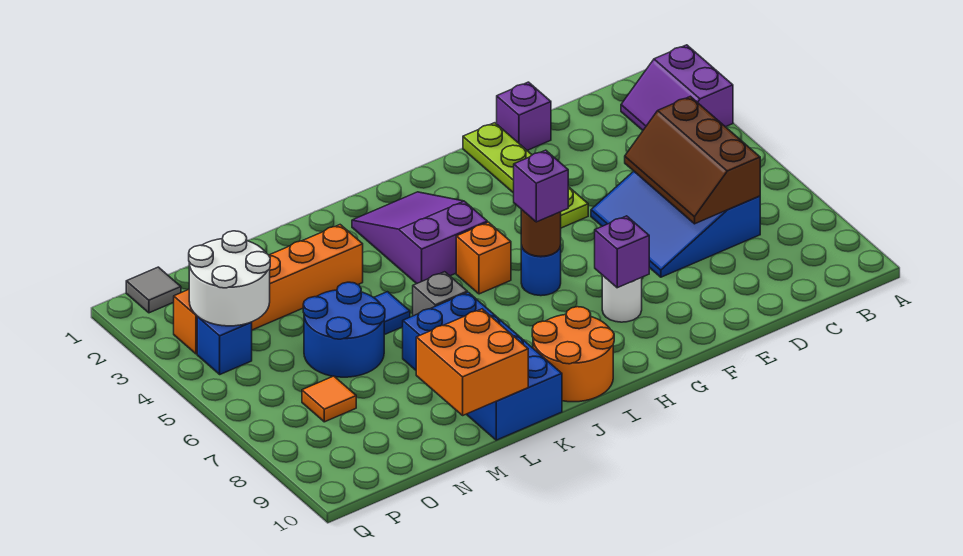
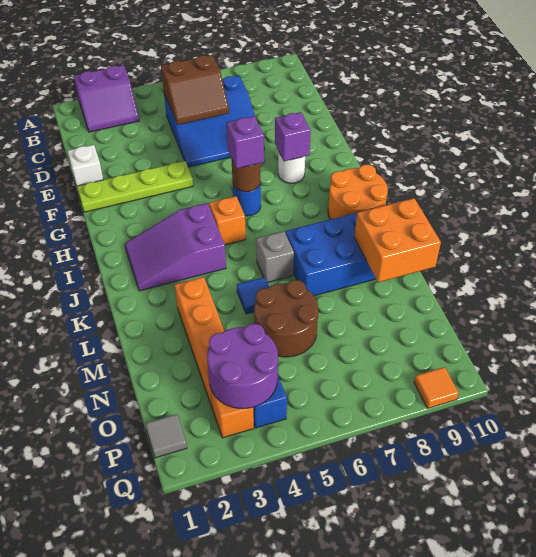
brown 2x3 slope [625,96,760,224] -> brown 2x2 slope [161,55,229,125]
purple 1x1 brick [497,82,551,150] -> white 1x1 brick [68,145,103,186]
blue 2x2 round brick [303,282,385,377] -> brown 2x2 round brick [254,280,318,357]
white 2x2 round brick [189,231,270,326] -> purple 2x2 round brick [207,324,278,409]
orange 1x1 tile [302,376,356,422] -> orange 1x1 tile moved to [414,367,459,408]

